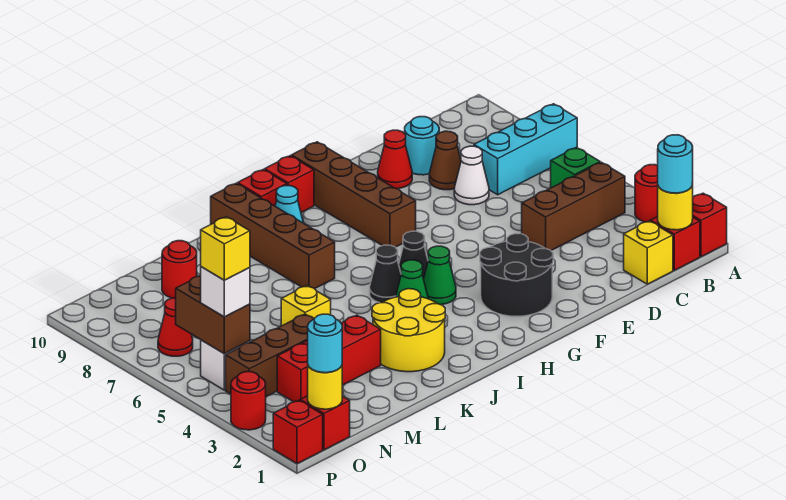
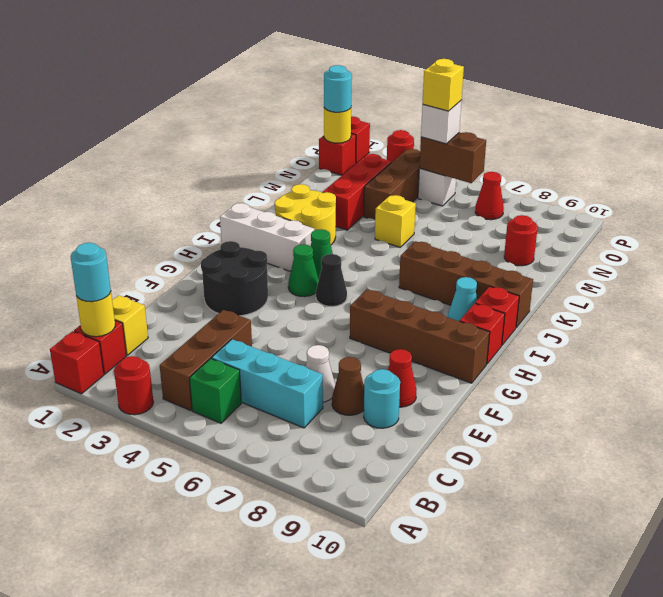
cyan 1x3 brick [474,104,577,195] -> cyan 1x3 brick turned to [212,339,323,428]
none -> white 1x3 brick [220,203,314,271]
black 1x1 cone [370,245,401,303] -> none

